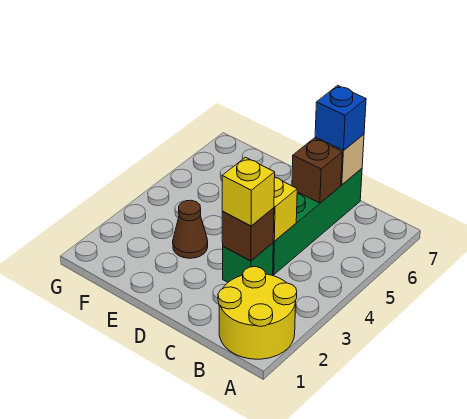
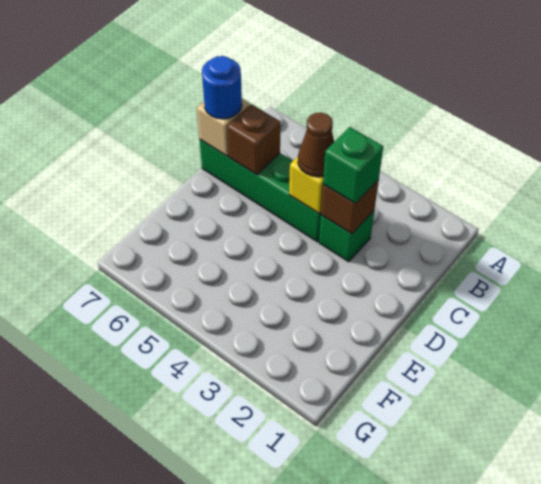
yellow 2x2 round brick [218,267,297,359] -> none
yellow 1x1 brick [222,157,275,226] -> green 1x1 brick [323,127,383,204]
blue 1x1 brick [315,86,366,151] -> blue 1x1 round brick [202,56,242,119]
brown 1x1 cone [173,200,208,258] -> brown 1x1 cone moved to [298,113,334,177]

